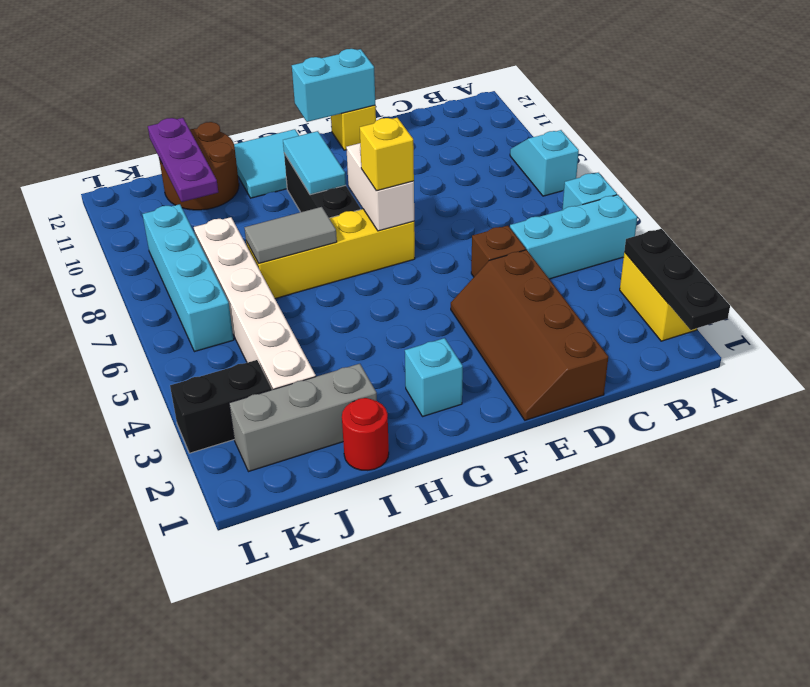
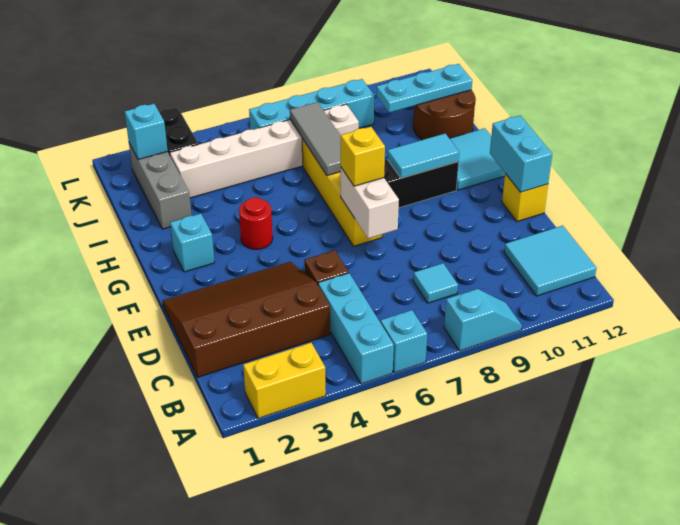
black 1x3 plate [624,229,730,330] -> none
none -> cyan 2x2 tile [504,226,596,296]
none -> cyan 1x1 tile [413,263,458,303]
brown 2x4 slope [451,250,608,420] -> brown 3x4 slope [162,262,330,377]
white 1x2 brick [346,143,414,231] -> white 1x2 brick turned to [341,168,399,238]
grey 1x2 tile [245,207,337,263] -> grey 1x3 tile [290,102,341,176]
red 1x1 round brick [342,398,389,470] -> red 1x1 round brick moved to [239,197,273,250]
purple 1x3 plate [148,118,218,202] -> cyan 1x3 plate [376,64,472,113]
none -> cyan 1x1 brick [125,104,168,160]

